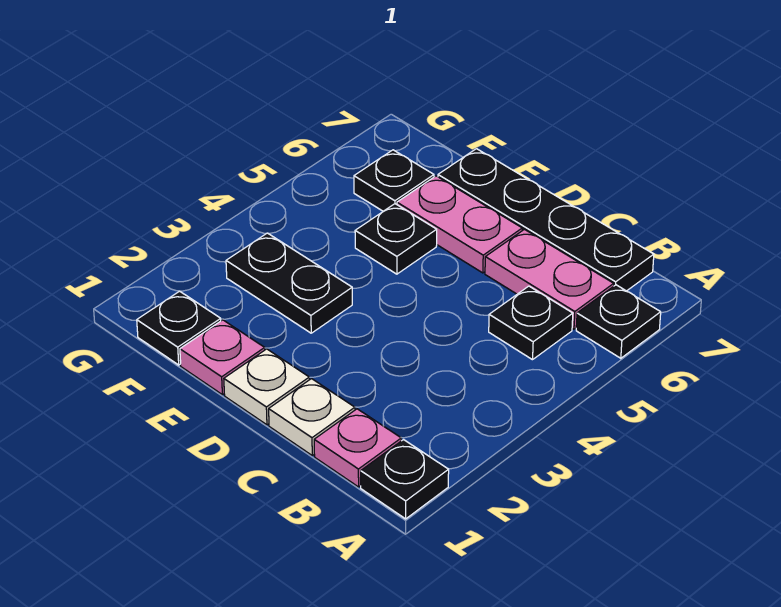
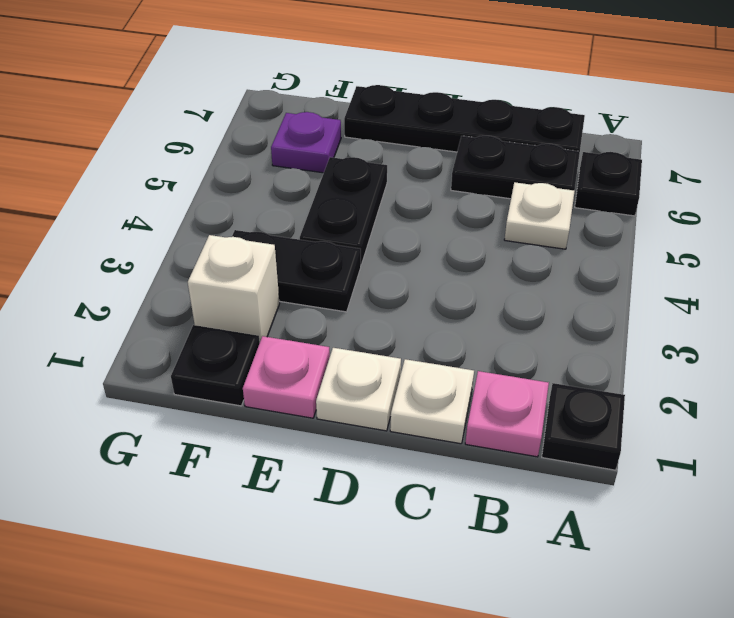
black 1x1 plate [489,286,573,360] -> white 1x1 plate [504,182,575,249]
pink 1x2 plate [485,229,614,329] -> black 1x2 plate [451,136,580,199]
pink 1x2 plate [397,176,522,273] -> none
black 1x1 plate [355,204,437,274] -> black 1x2 plate [300,157,387,265]
none -> white 1x1 brick [188,235,280,341]
black 1x1 plate [354,150,434,211] -> purple 1x1 plate [271,112,341,173]

